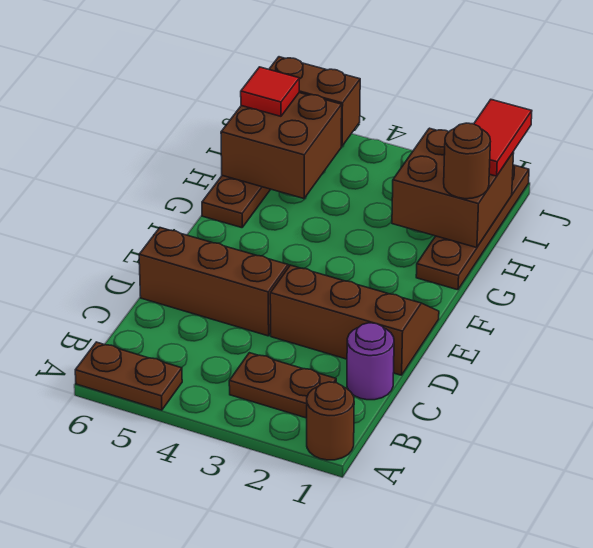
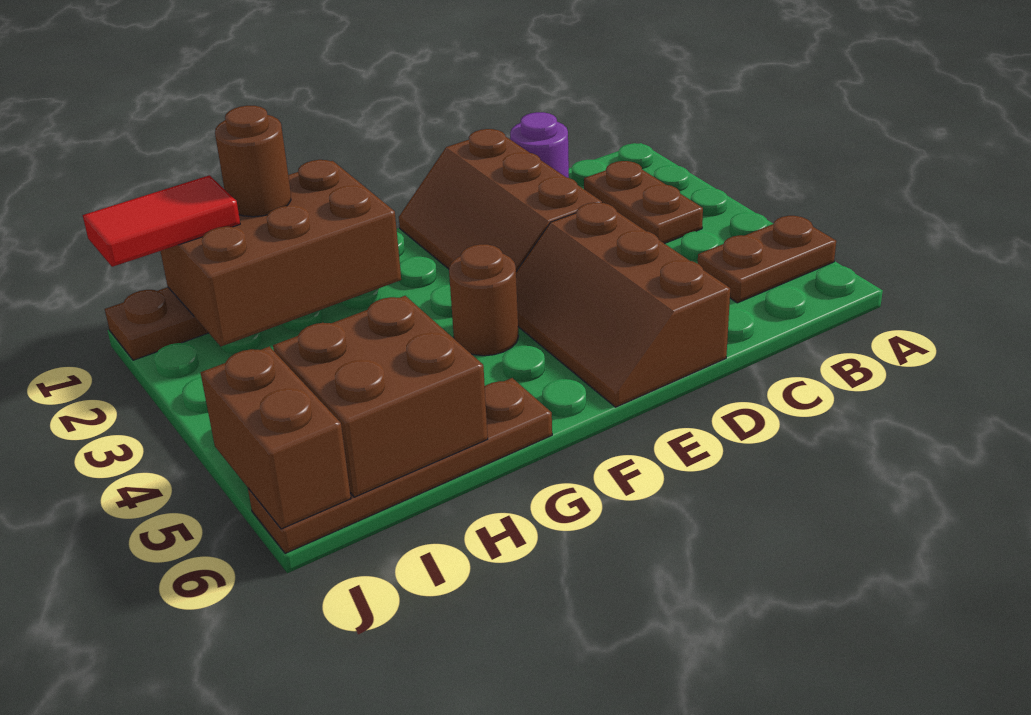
brown 1x1 round brick [307,382,354,460] -> brown 1x1 round brick moved to [449,244,519,356]
brown 1x2 plate [75,342,182,410] -> brown 1x2 plate turned to [698,216,836,303]
brown 2x2 brick [392,128,514,248] -> brown 2x3 brick [160,160,401,346]
red 1x1 tile [241,67,299,116] -> none

